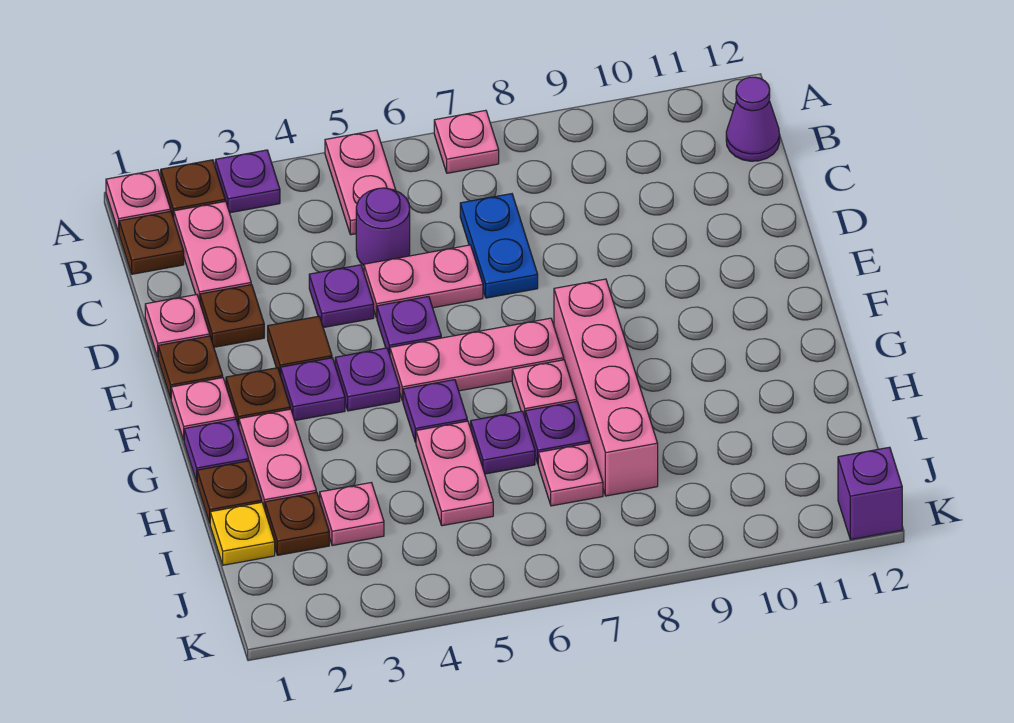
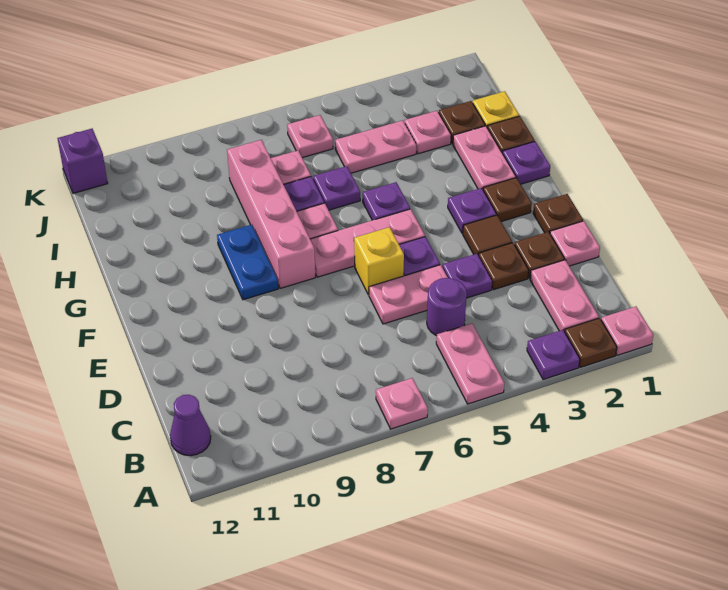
brown 1x1 plate [119,211,184,274] -> brown 1x1 plate moved to [479,243,528,290]
blue 1x2 plate [460,194,538,298] -> blue 1x2 plate moved to [217,225,278,300]
none -> yellow 1x1 brick [354,227,404,295]
pink 1x1 plate [171,378,236,440] -> pink 1x1 plate moved to [287,115,333,158]
purple 1x1 plate [335,348,400,411] -> none
pink 1x2 plate [416,421,493,526] -> pink 1x2 plate turned to [335,120,416,173]

